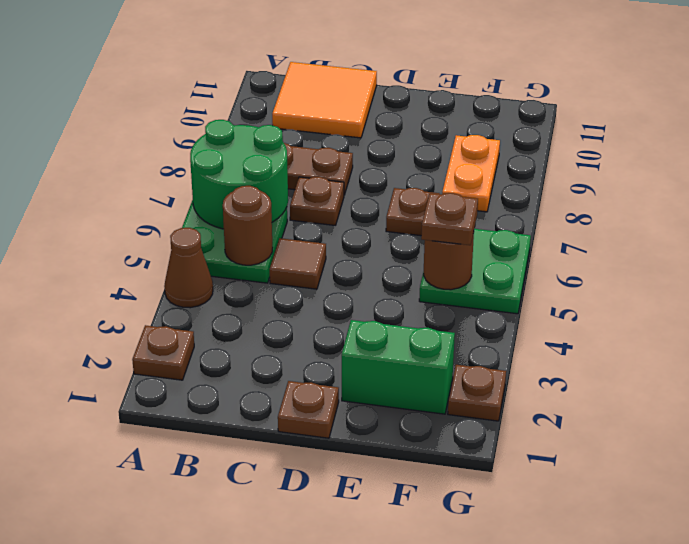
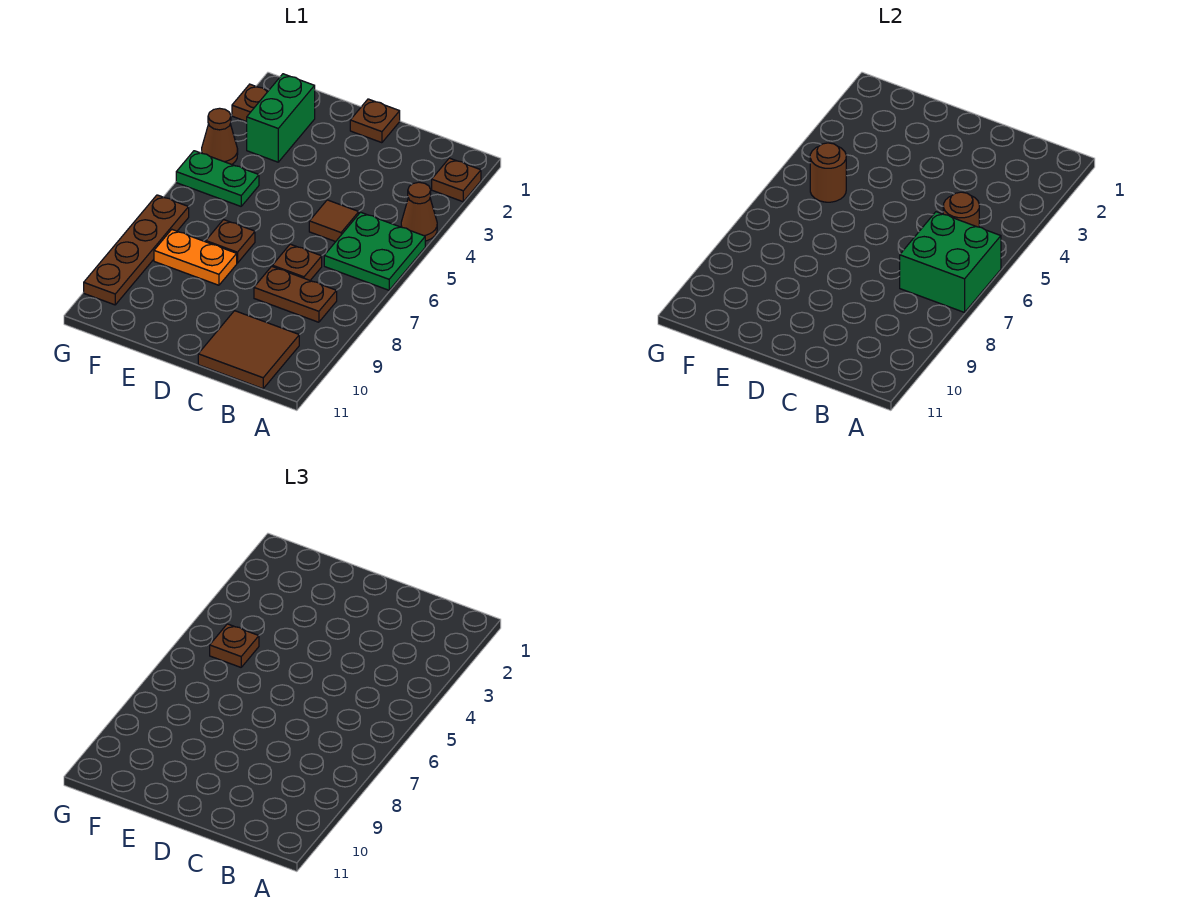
green 2x2 round brick [190,120,288,229] -> green 2x2 brick [900,212,1001,312]
orange 2x2 tile [272,62,377,138] -> brown 2x2 tile [198,311,299,389]
green 1x2 brick [342,320,455,414] -> green 1x2 brick turned to [247,74,315,162]
green 2x2 plate [419,229,531,314] -> green 1x2 plate [176,151,259,206]
orange 1x2 plate [442,135,500,212] -> orange 1x2 plate turned to [154,230,237,285]
none -> brown 1x1 cone [202,108,238,164]
none -> brown 1x4 plate [84,195,189,305]

